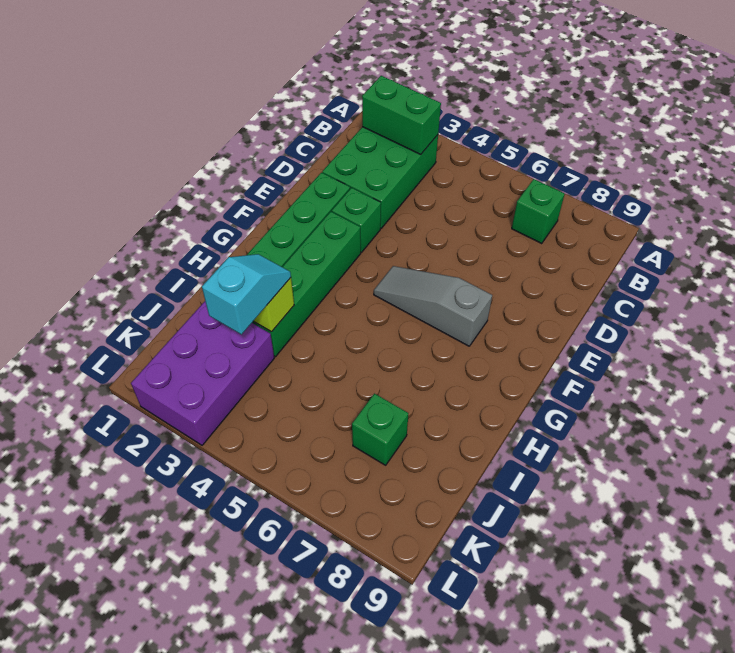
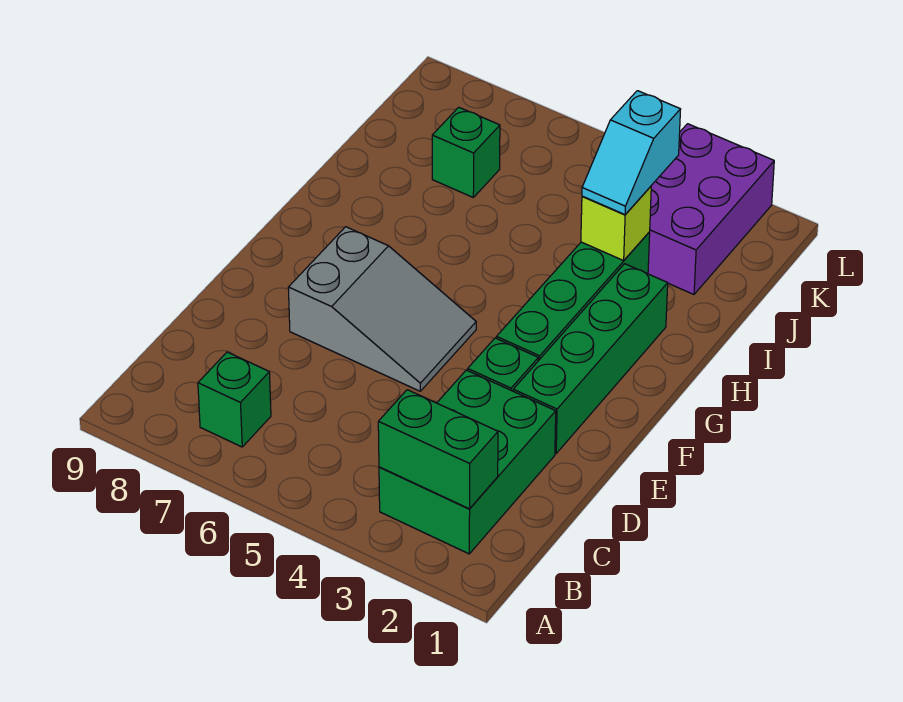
grey 1x3 slope [374,266,492,346] -> grey 2x3 slope [288,227,476,391]

